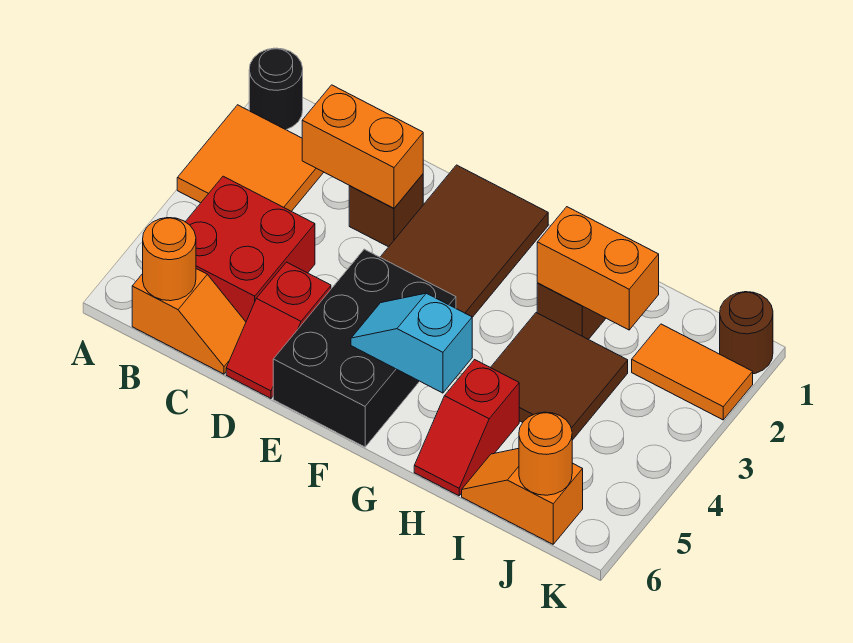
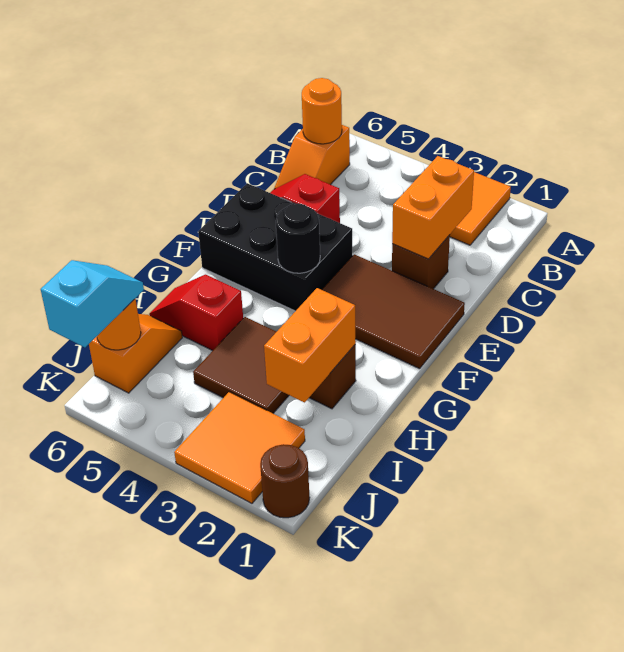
black 1x1 round brick [249,48,303,130] -> black 1x1 round brick moved to [276,203,320,273]
red 2x2 brick [186,176,315,322] -> none
cyan 1x2 slope [351,293,472,393] -> cyan 1x2 slope moved to [41,260,144,347]
orange 1x2 tile [632,324,753,420] -> orange 2x2 tile [174,392,305,503]

